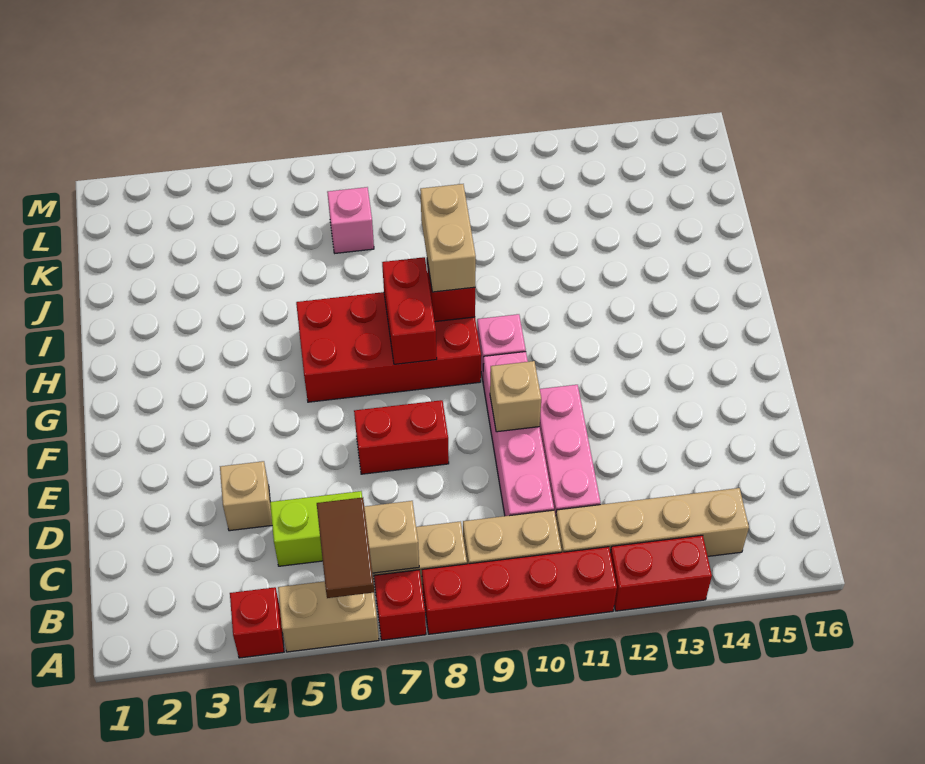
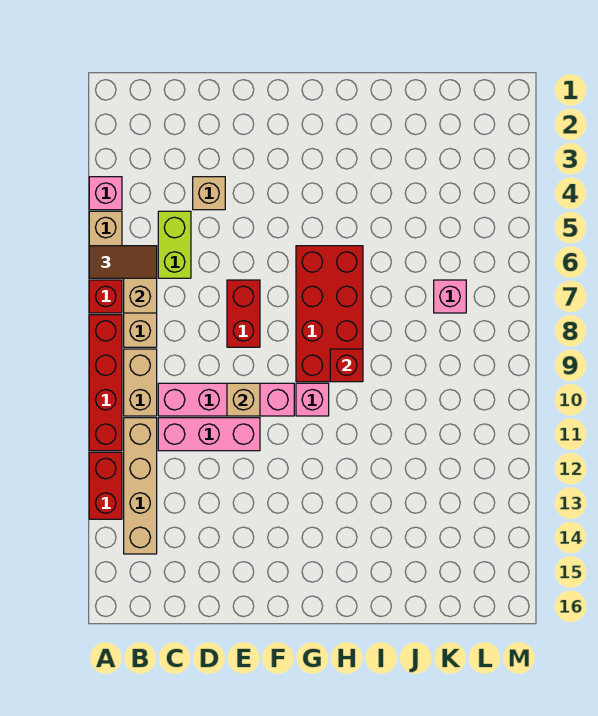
red 1x1 brick [230,587,284,658] -> pink 1x1 brick [89,177,122,210]
red 1x2 brick [382,257,437,364] -> none
tan 1x2 brick [420,184,476,292] -> none

